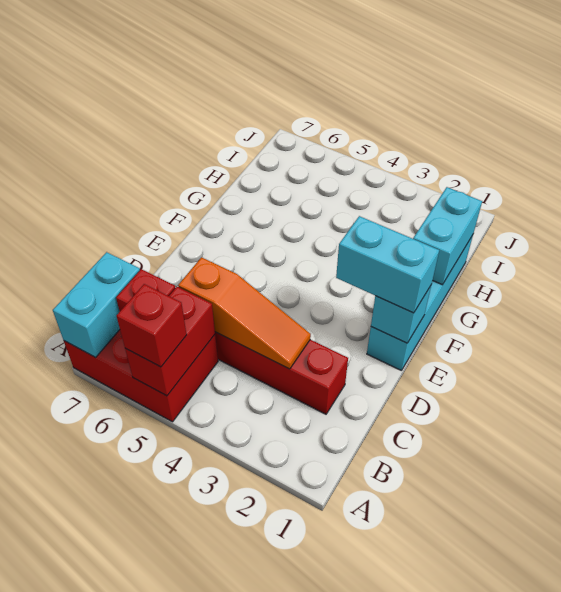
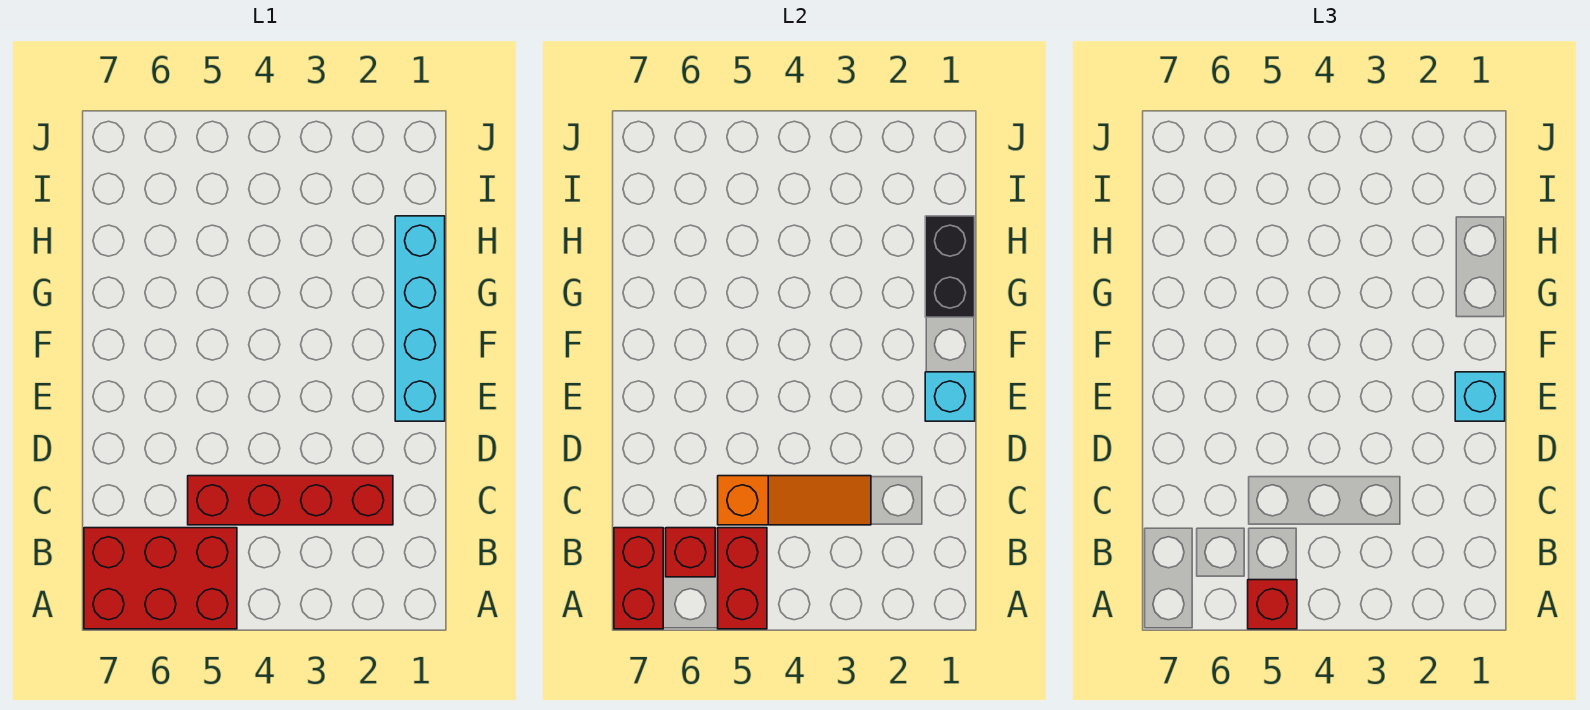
cyan 1x2 brick [53,252,140,357] -> red 1x2 brick [614,528,663,629]
cyan 1x2 brick [336,216,439,313] -> cyan 1x1 brick [1455,372,1505,421]
cyan 1x2 brick [413,187,482,285] -> black 1x2 brick [925,216,975,317]

